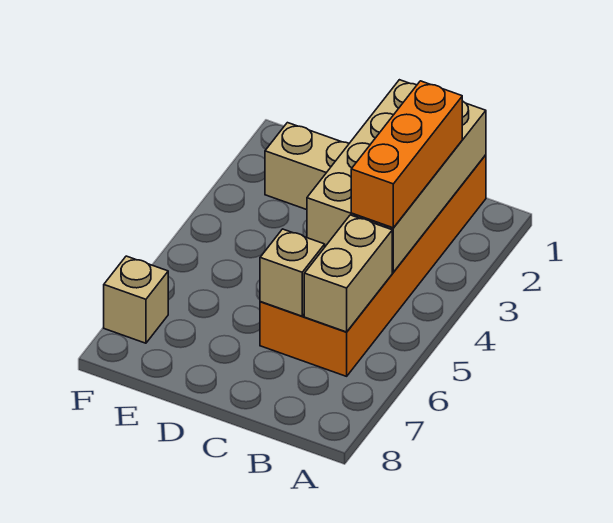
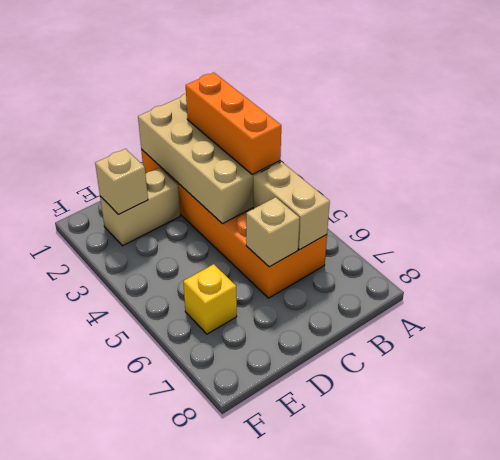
none -> yellow 1x1 brick [183,264,237,334]
tan 1x1 brick [104,256,168,343] -> tan 1x1 brick moved to [95,149,148,214]

